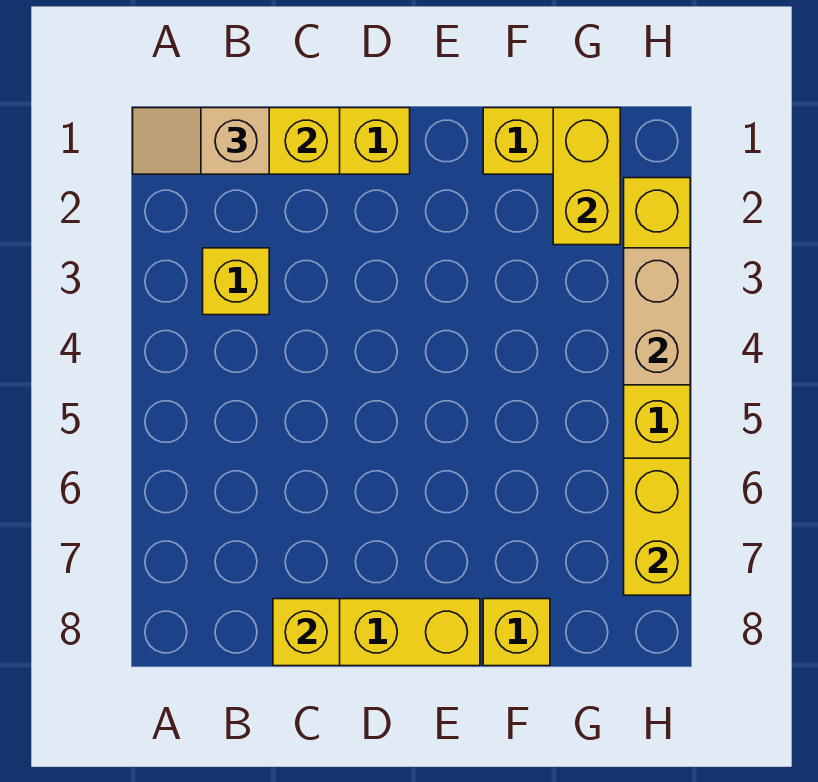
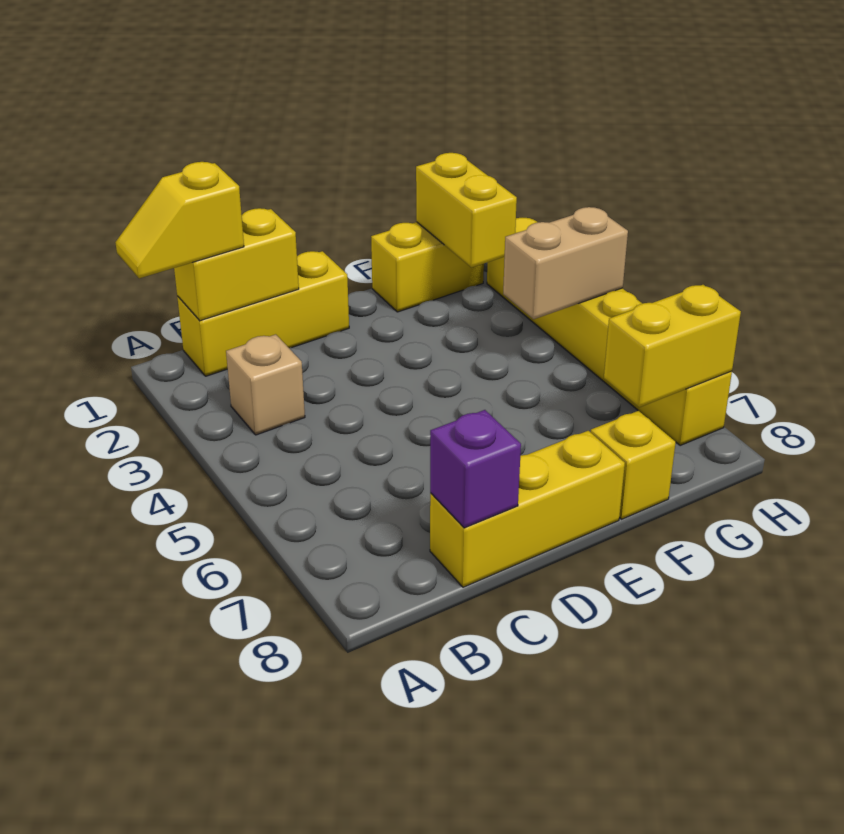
tan 1x2 slope [133,108,269,174] -> yellow 1x2 slope [115,162,244,278]
yellow 1x1 brick [203,248,269,315] -> tan 1x1 brick [226,334,305,435]
yellow 1x1 brick [273,599,340,666] -> purple 1x1 brick [430,410,521,528]
tan 1x2 brick [624,248,690,385] -> tan 1x2 brick turned to [503,207,628,319]
yellow 1x2 brick [624,458,690,595] -> yellow 1x2 brick turned to [604,285,741,407]

